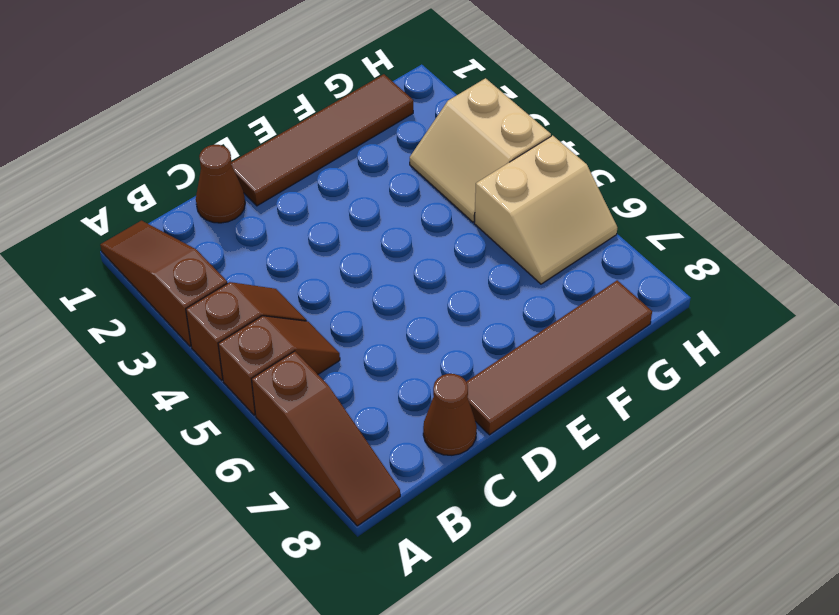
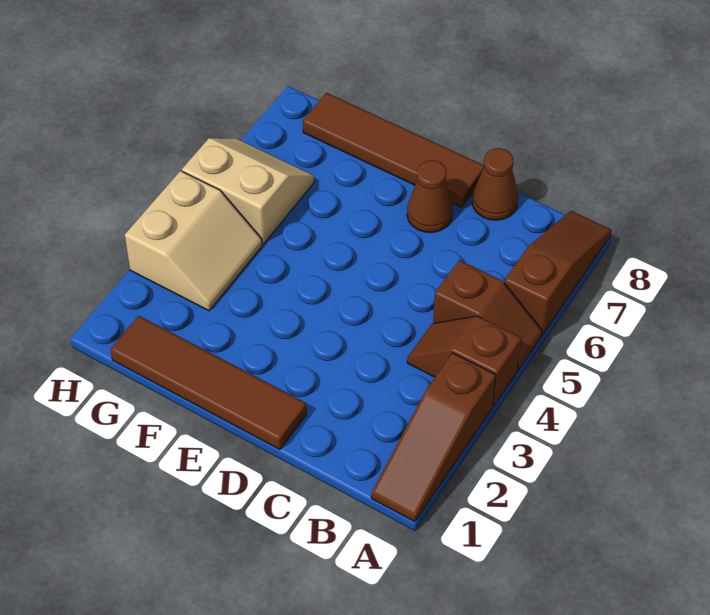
brown 1x2 slope [218,316,340,415] -> brown 1x2 slope turned to [433,260,542,370]
brown 1x1 cone [196,145,245,223] -> brown 1x1 cone moved to [407,160,453,233]

